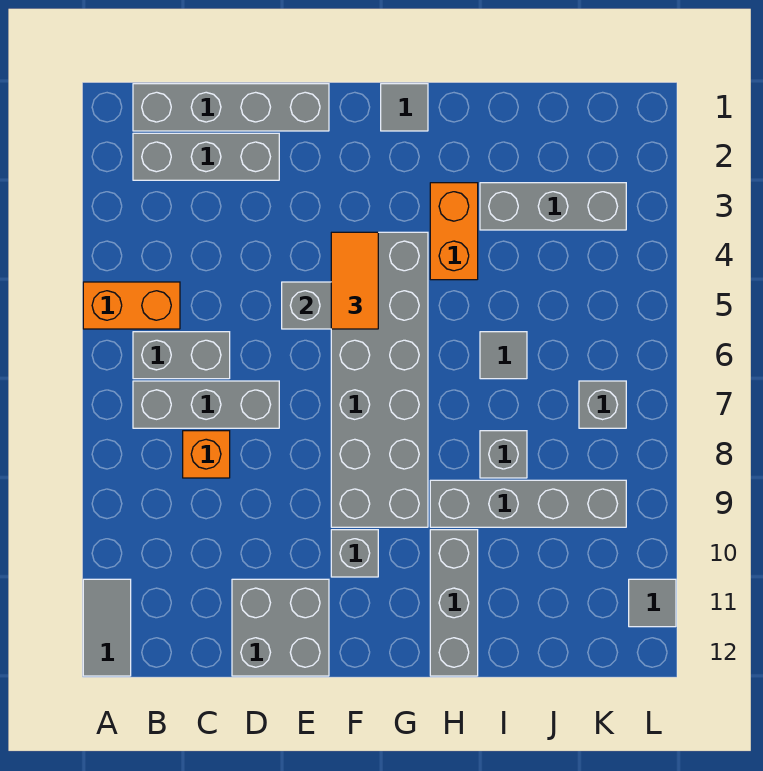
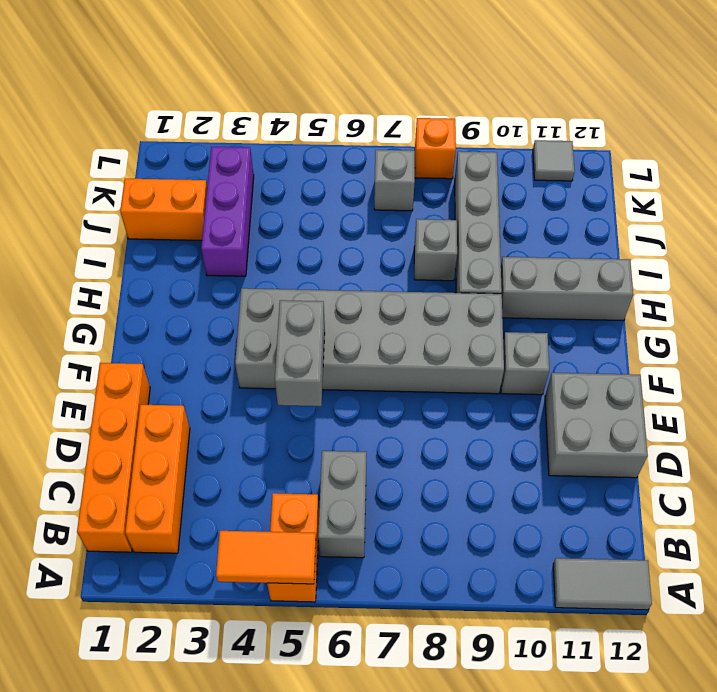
grey 1x4 brick [133,84,329,131] -> orange 1x4 brick [77,363,150,552]
grey 1x3 brick [133,133,279,180] -> orange 1x3 brick [125,405,190,553]
grey 1x3 brick [133,381,279,428] -> none
orange 1x1 brick [183,431,230,478] -> orange 1x1 brick moved to [415,118,456,179]
orange 1x2 tile [331,232,378,329] -> orange 1x2 tile moved to [216,531,316,584]
grey 1x1 tile [381,84,428,131] -> none
orange 1x2 brick [430,183,478,280] -> orange 1x2 brick moved to [120,179,207,240]
grey 1x3 brick [480,183,626,230] -> purple 1x3 brick [201,147,254,276]
grey 1x1 tile [480,332,527,379] -> none

